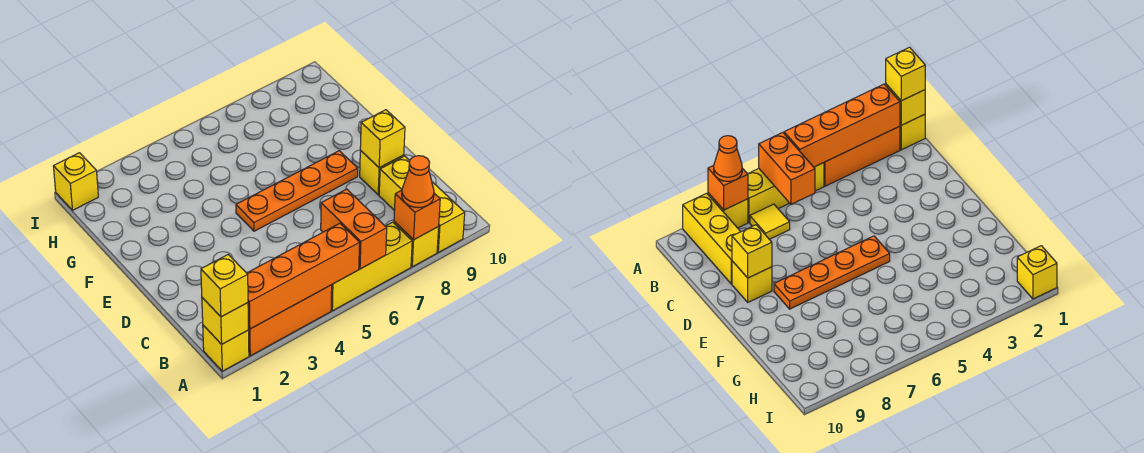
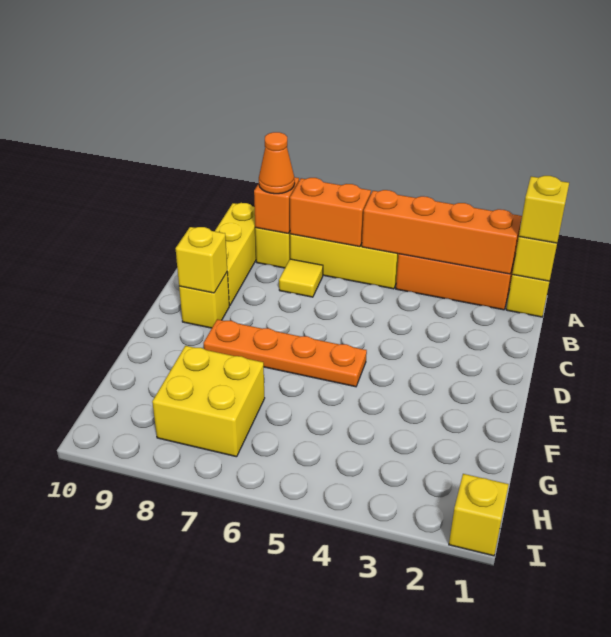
orange 1x2 brick [321,189,387,269] -> orange 1x2 brick turned to [290,178,371,247]
none -> yellow 2x2 brick [152,346,265,457]

